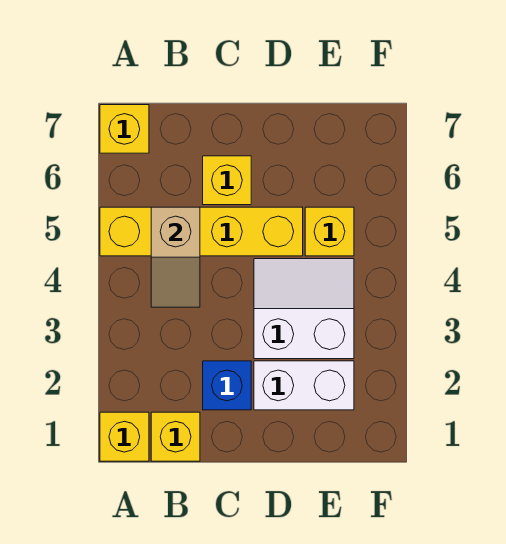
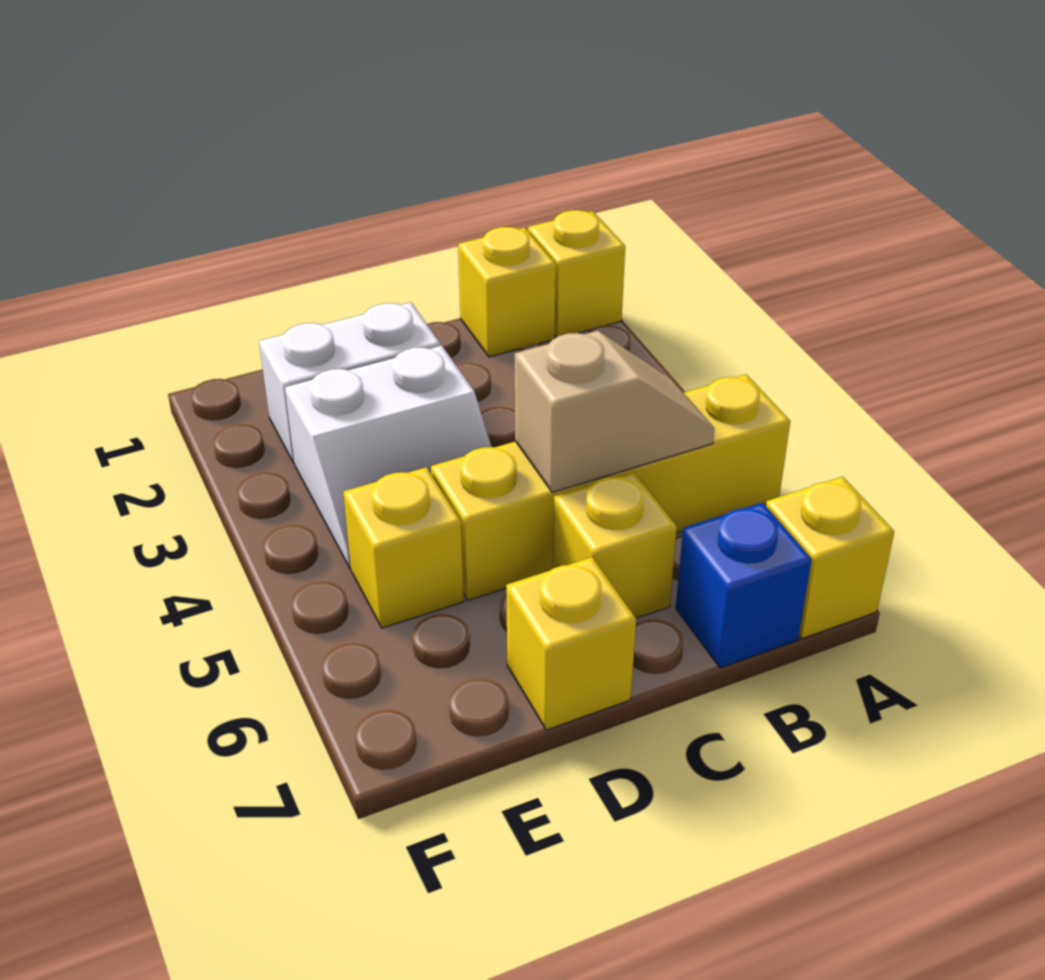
tan 1x2 slope [151,207,200,307] -> tan 1x2 slope turned to [515,331,714,492]
blue 1x1 brick [203,361,251,410] -> blue 1x1 brick moved to [676,502,812,668]
none -> yellow 1x1 brick [506,557,636,730]

